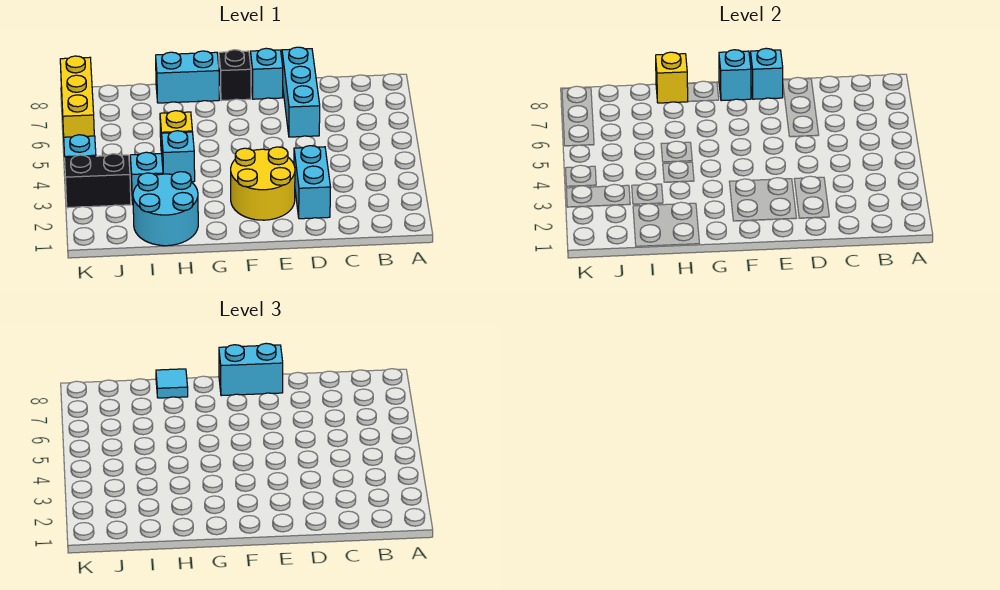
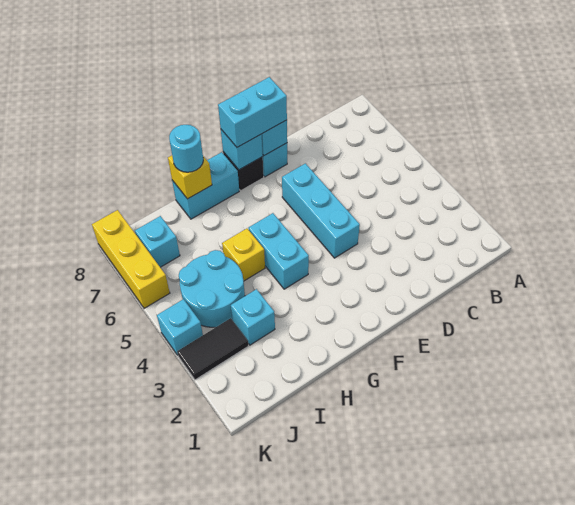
cyan 1x2 brick [294,146,331,219] -> cyan 1x2 brick moved to [249,213,309,289]
cyan 1x3 brick [282,47,320,137] -> cyan 1x3 brick moved to [282,163,360,258]
yellow 2x2 round brick [231,147,295,220] -> none
cyan 2x2 round brick [133,172,198,246] -> cyan 2x2 round brick moved to [179,250,245,327]
cyan 1x1 brick [162,131,195,182] -> cyan 1x1 brick moved to [135,216,180,267]
cyan 1x1 tile [156,369,188,398] -> cyan 1x1 round brick [169,125,203,172]
black 1x2 brick [65,154,131,208] -> black 1x2 tile [177,318,248,380]

